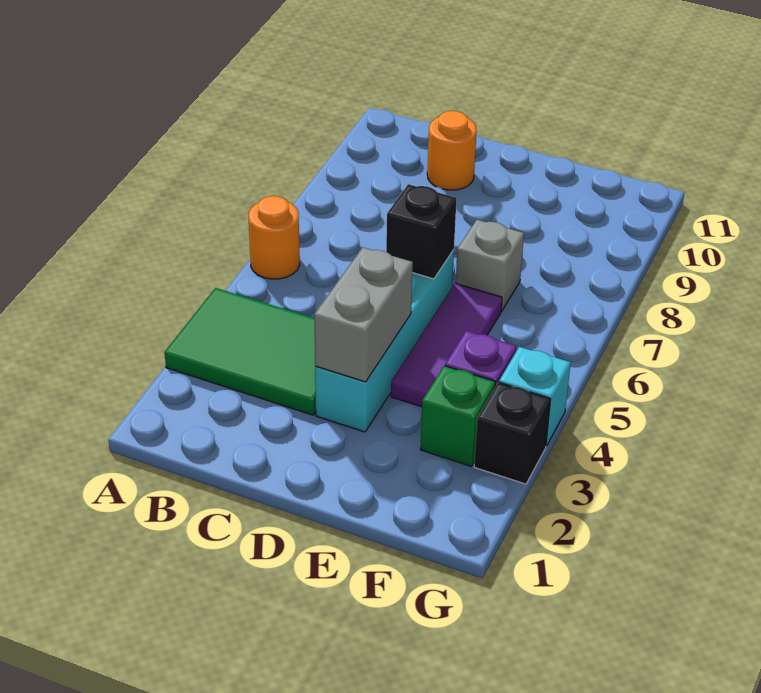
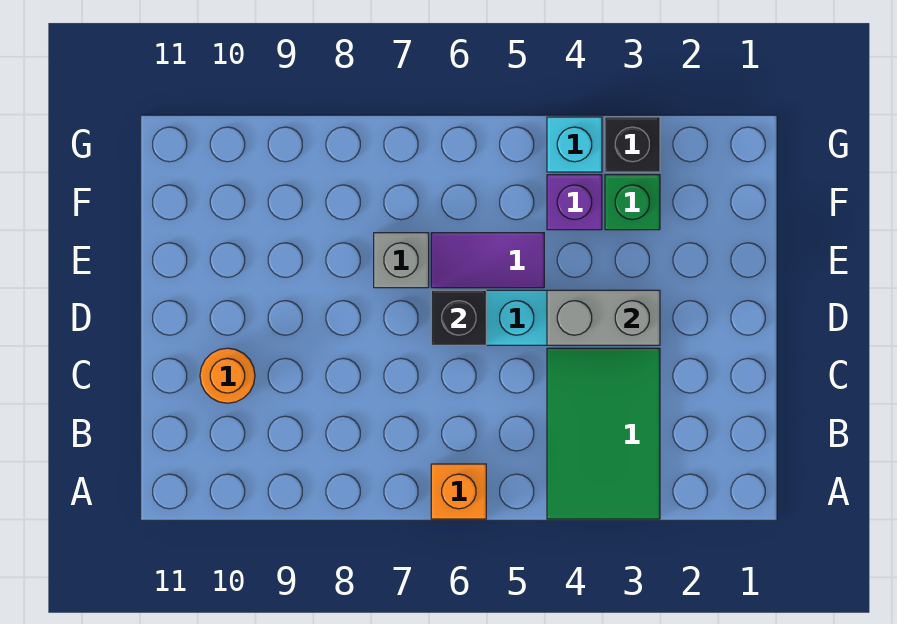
orange 1x1 round brick [249,196,300,279] -> orange 1x1 brick [431,464,486,519]
purple 1x3 tile [391,283,502,407] -> purple 1x2 tile [431,233,544,288]

